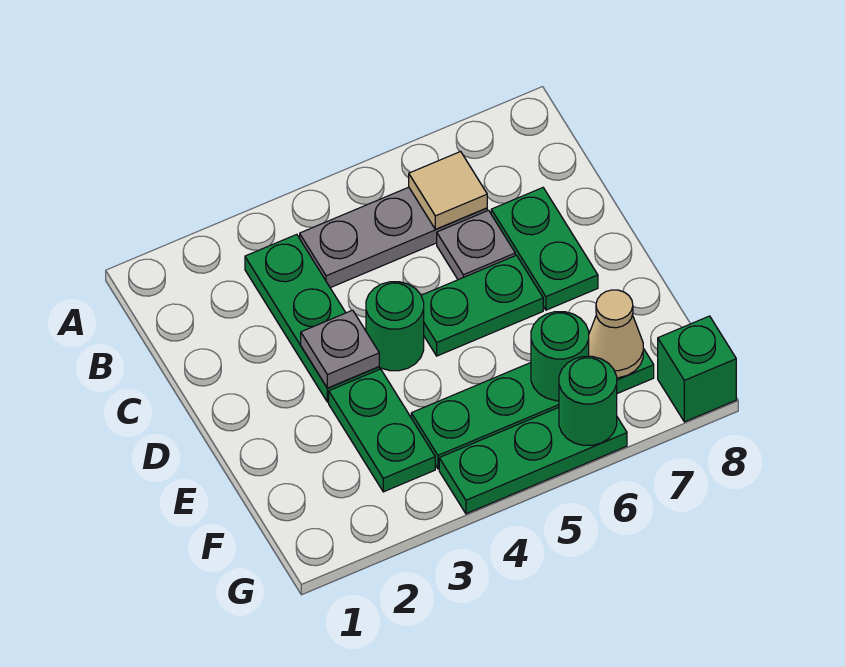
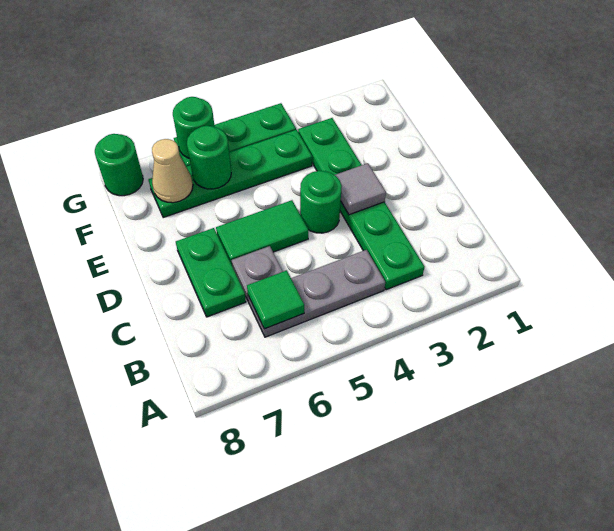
tan 1x1 tile [409,152,487,229] -> green 1x1 tile [247,270,304,329]
grey 1x1 plate [301,310,379,388] -> grey 1x1 tile [335,163,386,215]
green 1x2 plate [421,255,543,356] -> green 1x2 tile [216,200,308,265]
green 1x1 brick [658,316,736,422] -> green 1x1 round brick [95,134,143,196]

